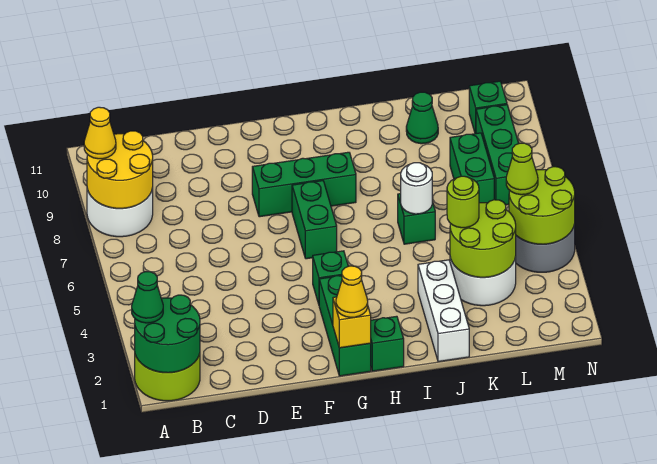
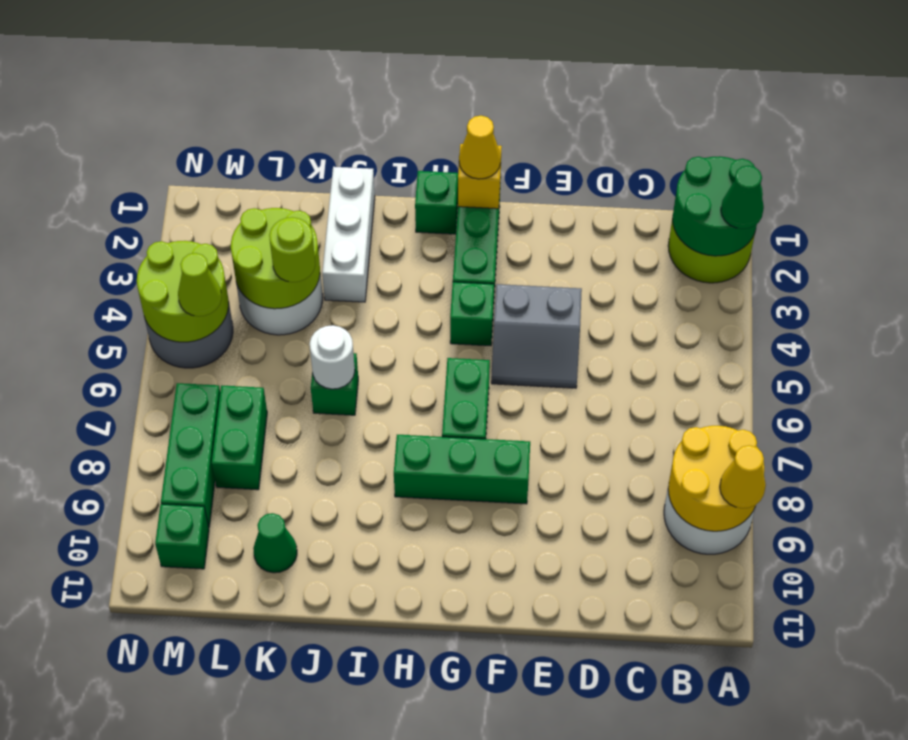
none -> grey 2x2 slope [491,284,582,388]

